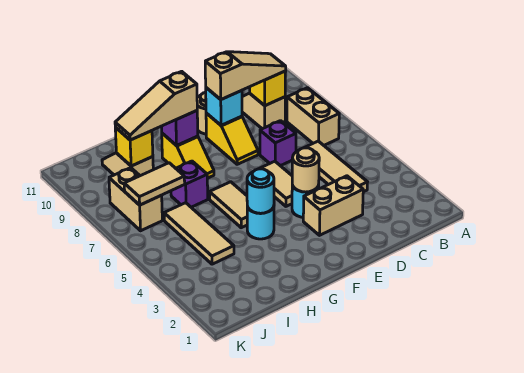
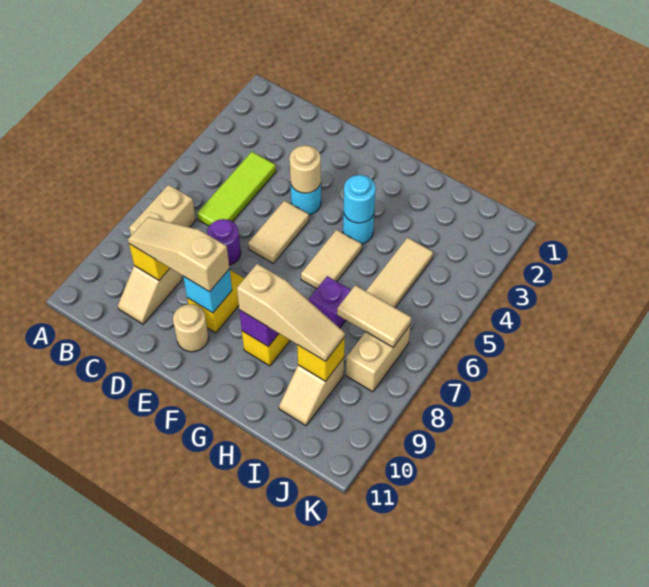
tan 1x3 tile [298,141,368,192] -> lime 1x3 tile [197,152,276,226]
tan 1x2 brick [303,176,363,235] -> none
purple 1x1 brick [260,121,296,166] -> purple 1x1 round brick [207,219,241,265]

